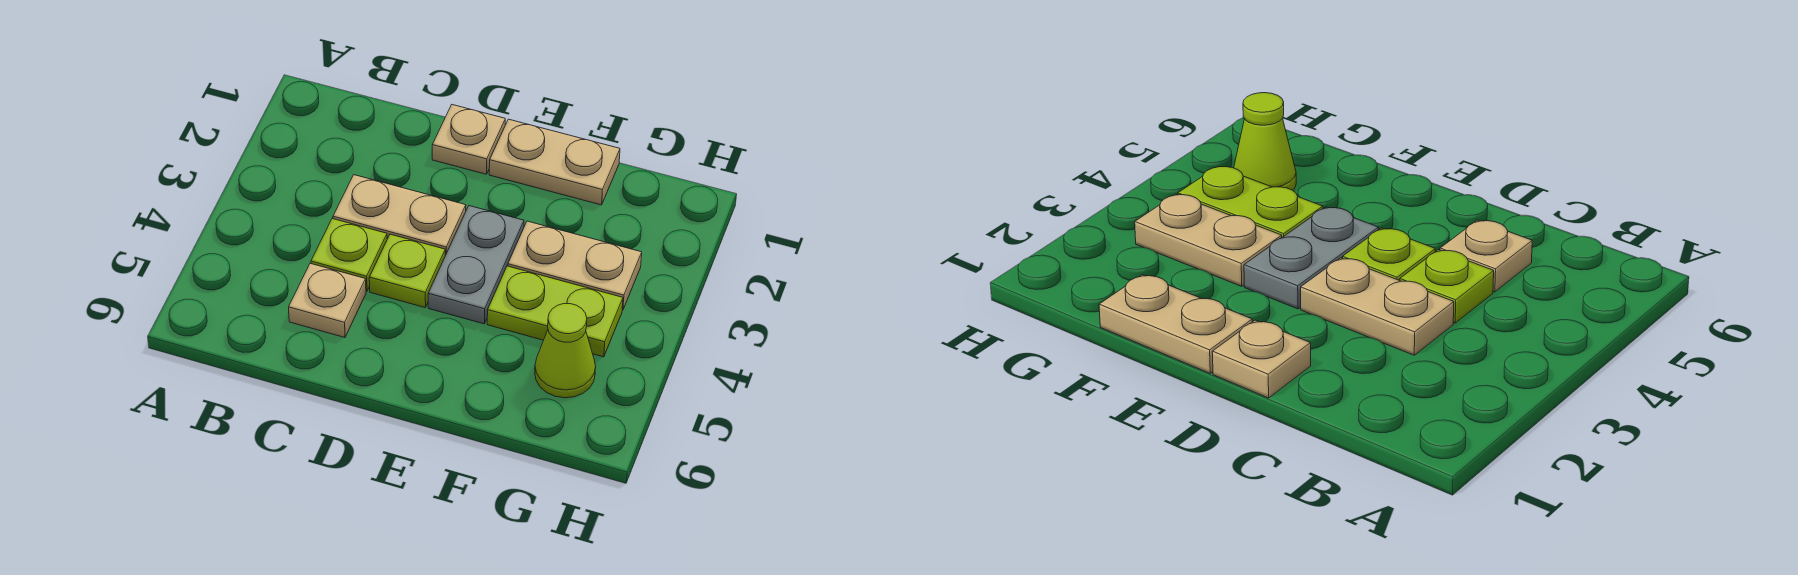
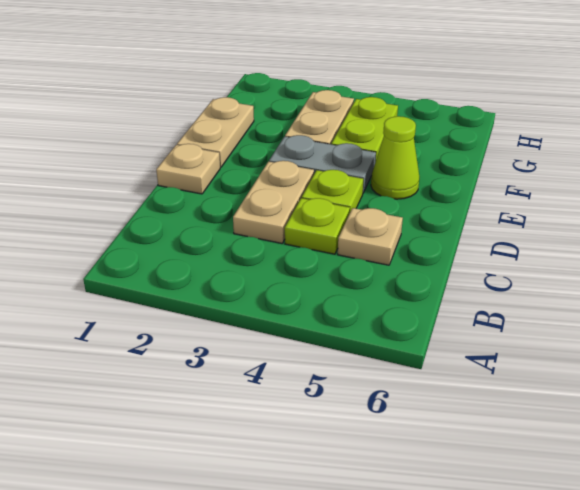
lime 1x1 cone [535,304,596,398] -> lime 1x1 cone moved to [371,116,419,199]

